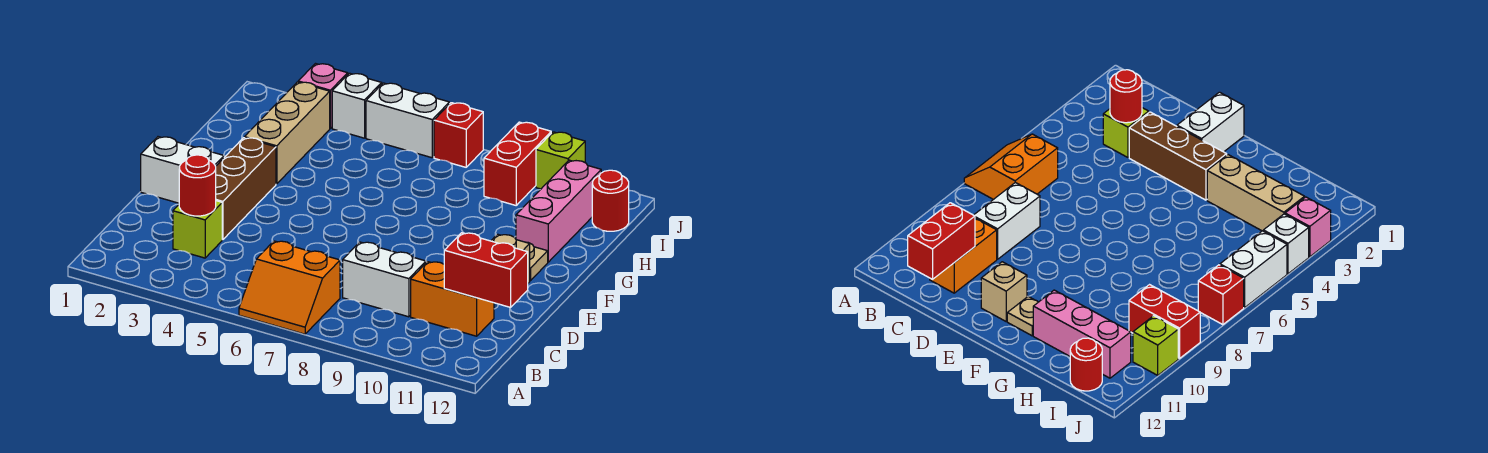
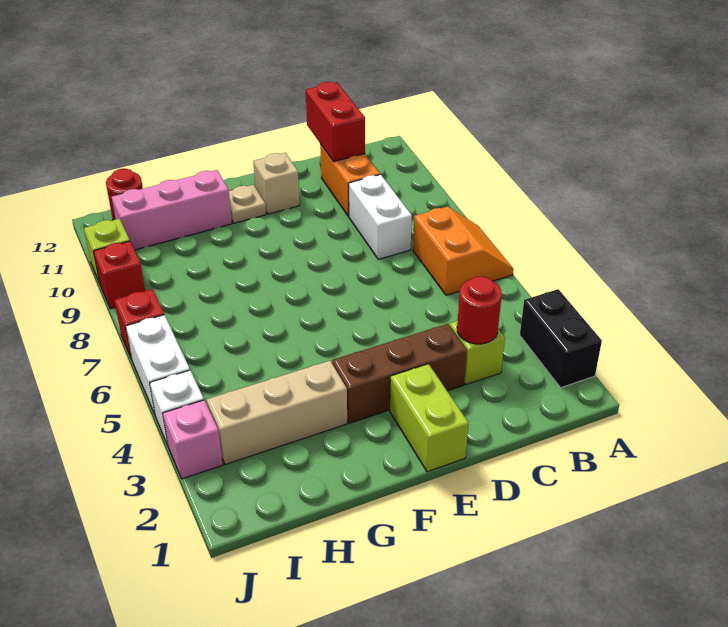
none -> black 1x2 brick [520,289,602,388]
white 1x2 brick [141,137,224,203] -> lime 1x2 brick [390,364,469,472]
red 1x2 brick [484,122,551,205] -> red 1x1 brick [93,241,145,309]

